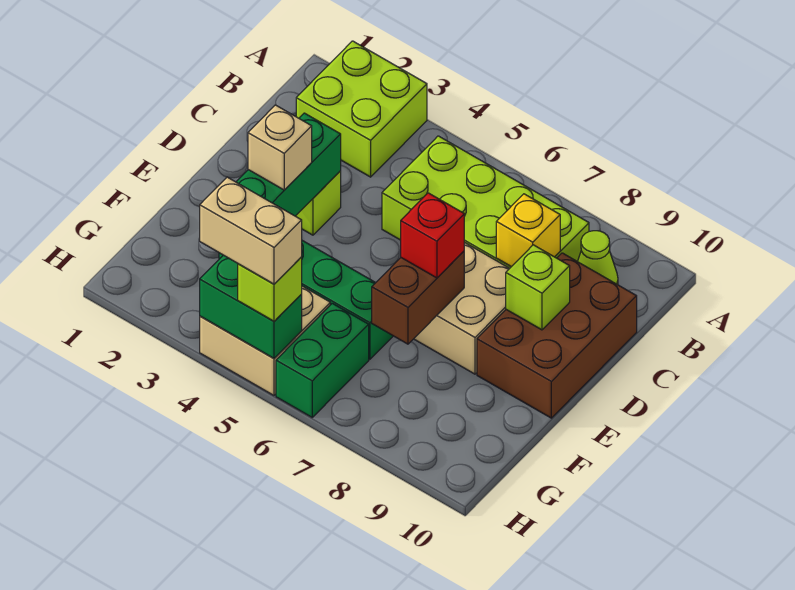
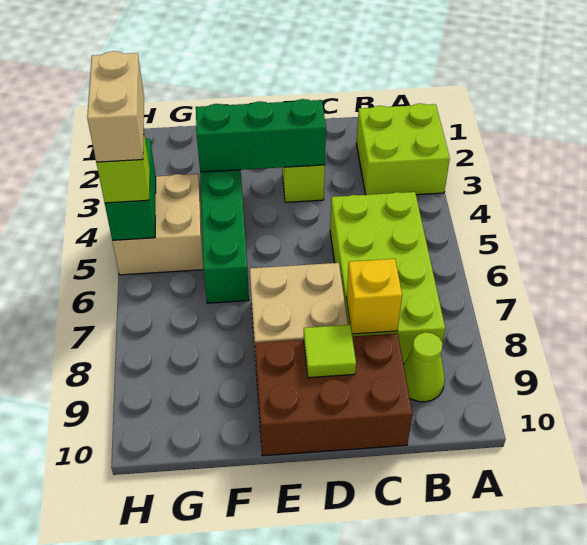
lime 1x1 brick [506,245,570,330] -> lime 1x1 tile [304,325,356,378]
tan 1x1 brick [248,105,312,190] -> none
brown 1x2 brick [372,251,464,344] -> none
red 1x1 brick [401,193,464,278] -> none
green 1x2 brick [276,303,369,417] -> none

